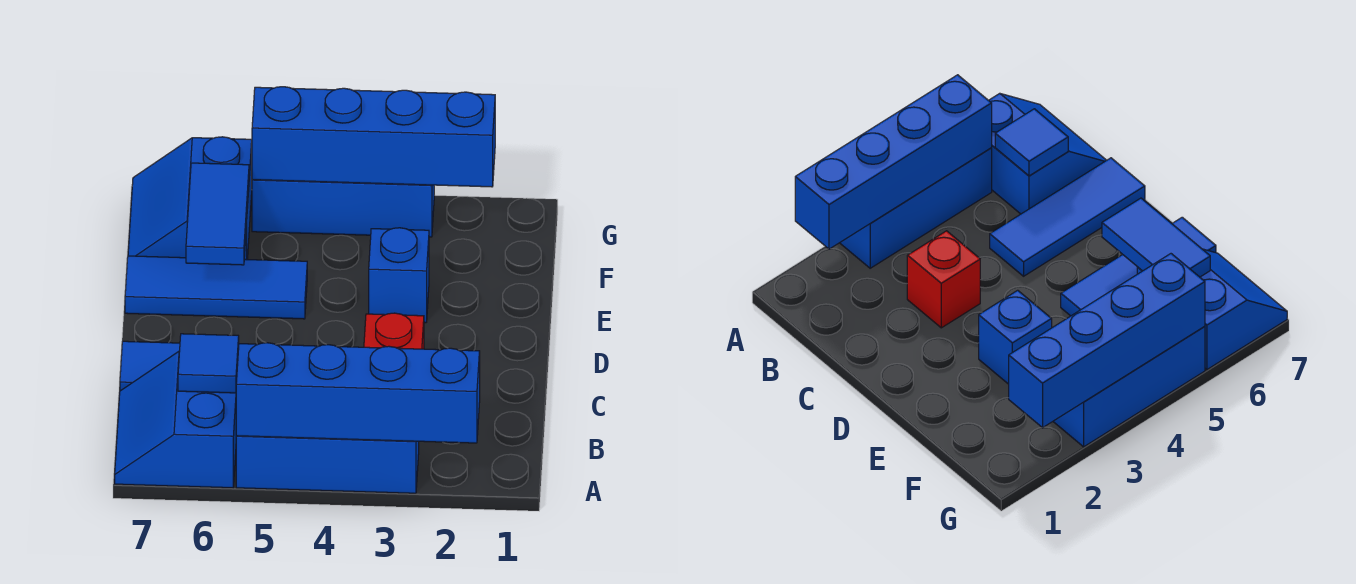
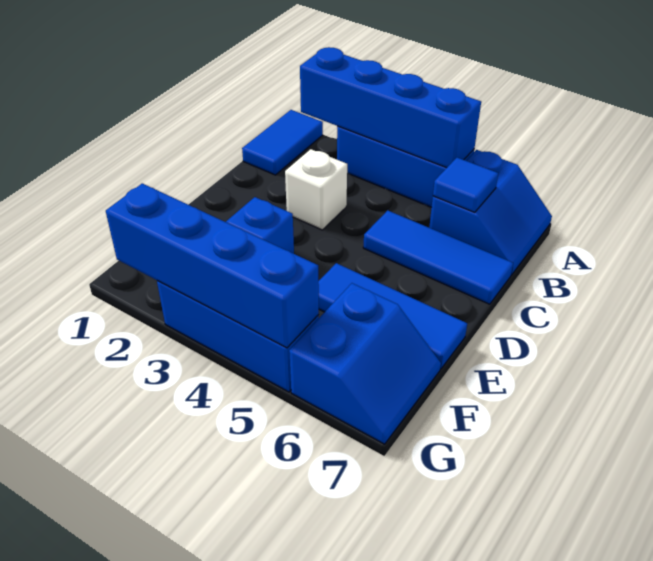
red 1x1 brick [364,313,424,349] -> white 1x1 brick [285,149,347,230]
blue 1x2 tile [186,163,249,265] -> blue 1x2 tile moved to [242,110,323,175]

